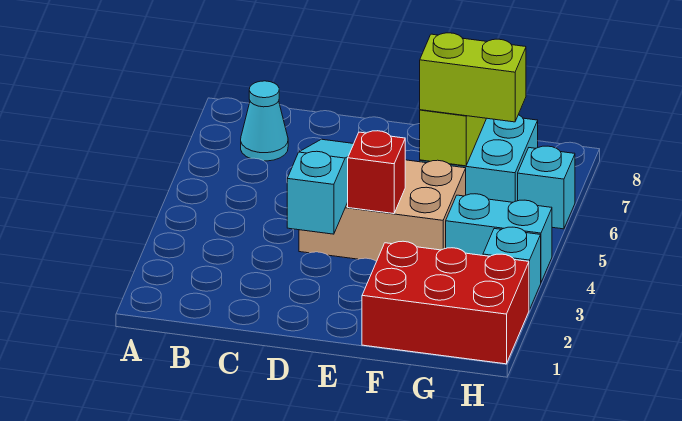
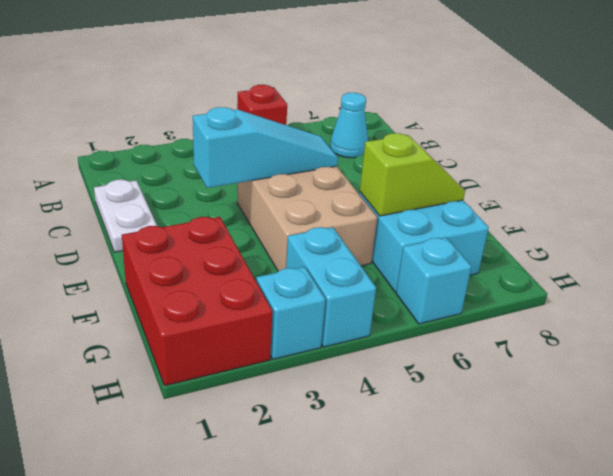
none -> white 1x2 plate [94,180,157,252]
red 1x1 brick [348,131,405,214] -> red 1x1 brick moved to [237,85,287,125]
lime 1x2 brick [420,33,526,122] -> none

